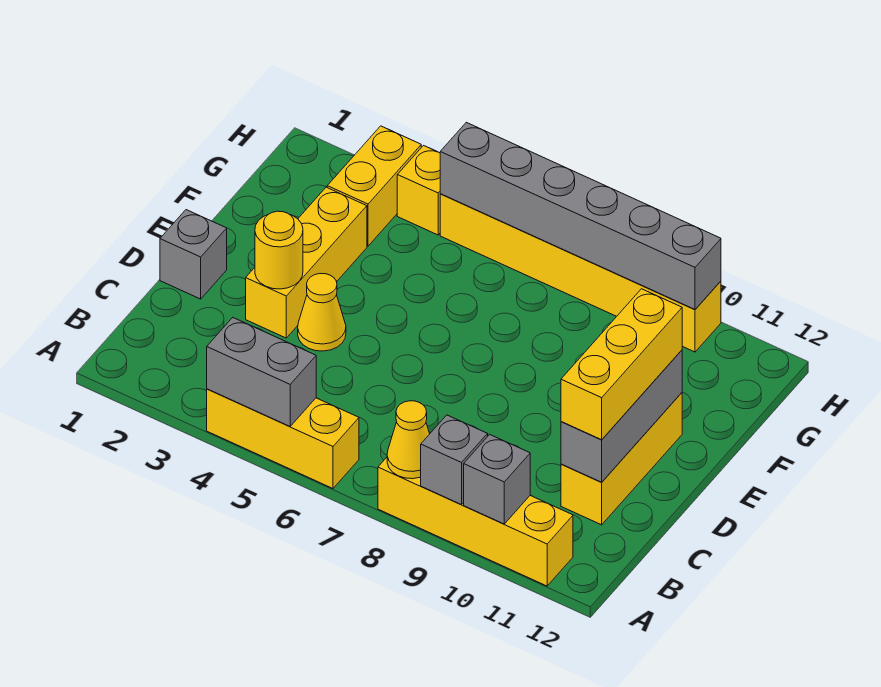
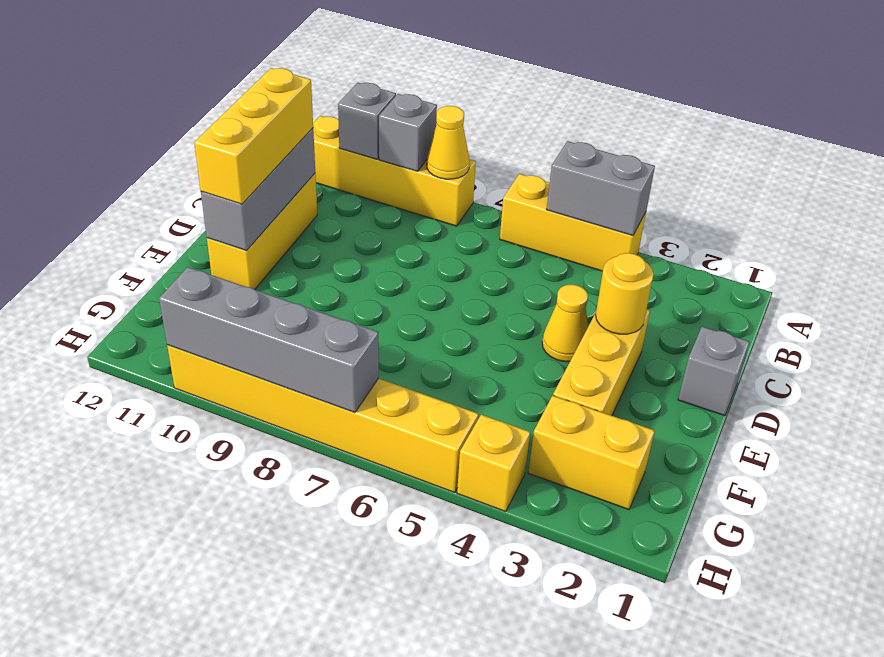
yellow 1x2 brick [327,126,421,246] -> yellow 1x2 brick turned to [528,396,655,510]
grey 1x6 brick [440,122,721,310] -> grey 1x4 brick [159,267,379,412]

